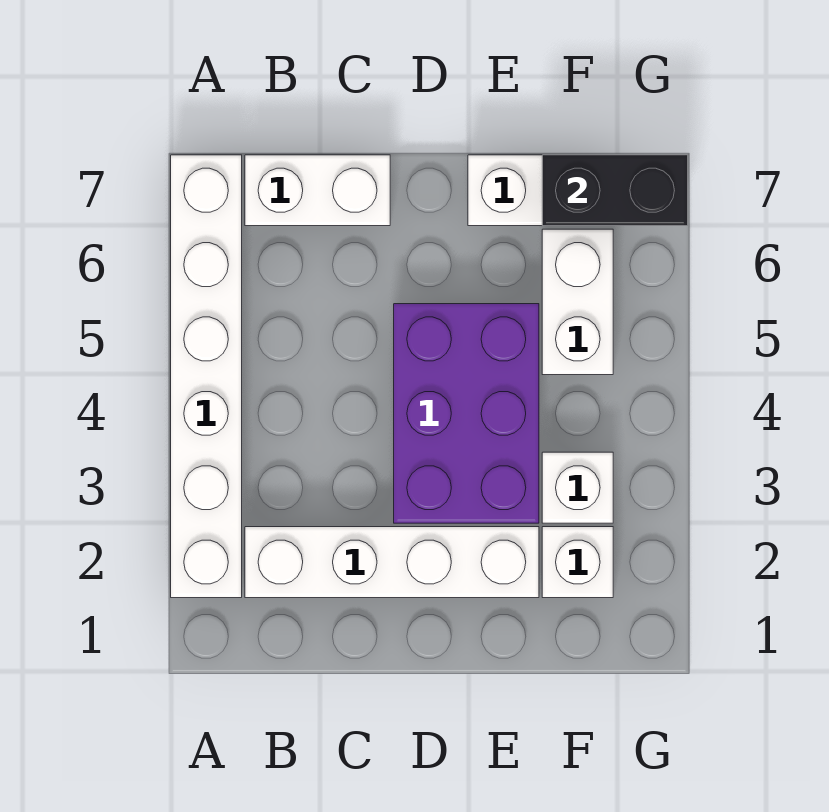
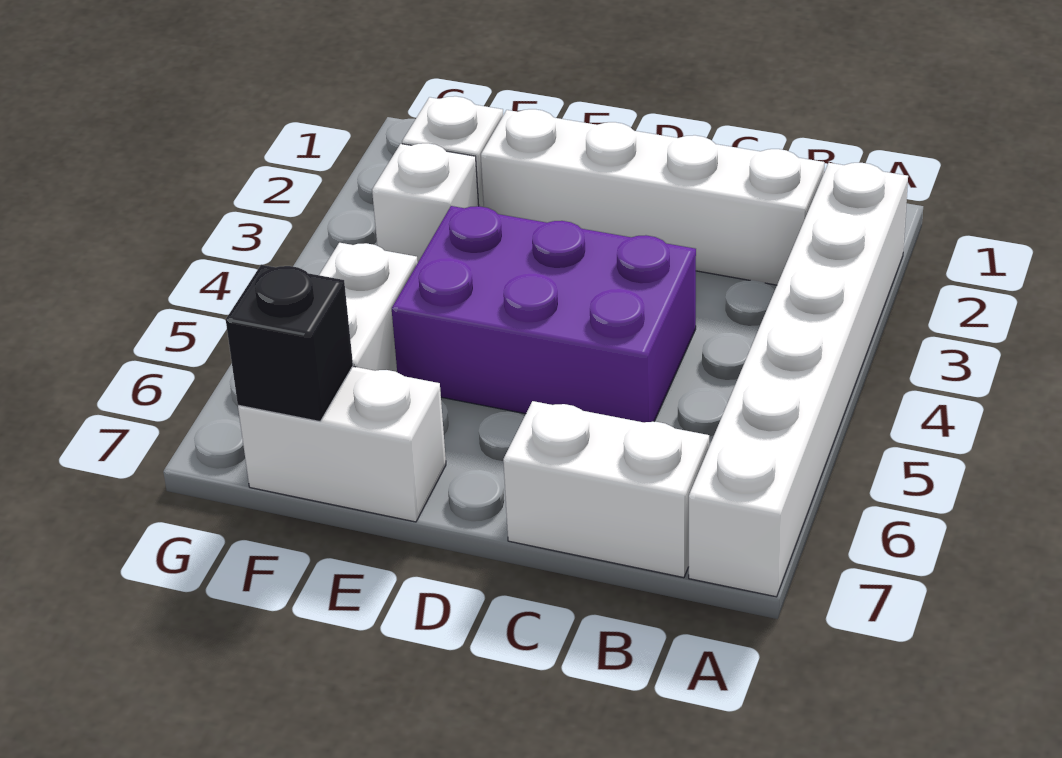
purple 2x3 brick [394,304,539,523] -> purple 2x3 brick turned to [392,206,696,422]
black 1x2 brick [542,155,688,226] -> black 1x1 brick [226,265,353,422]

